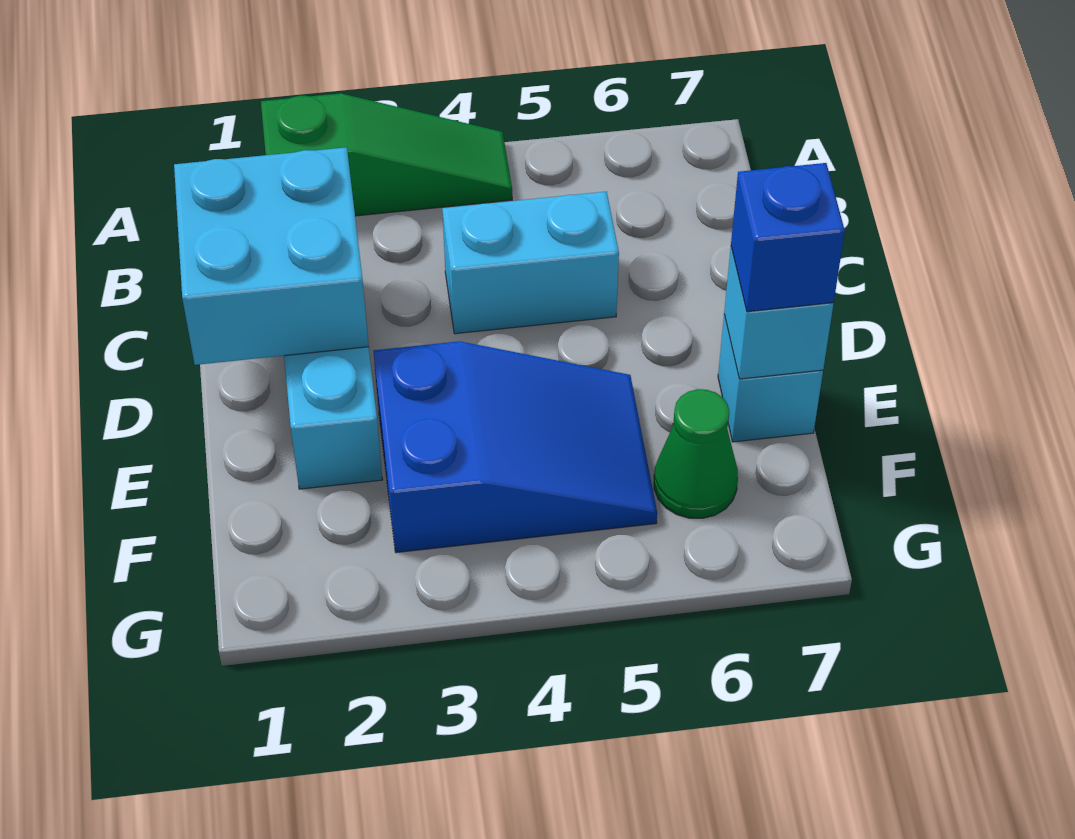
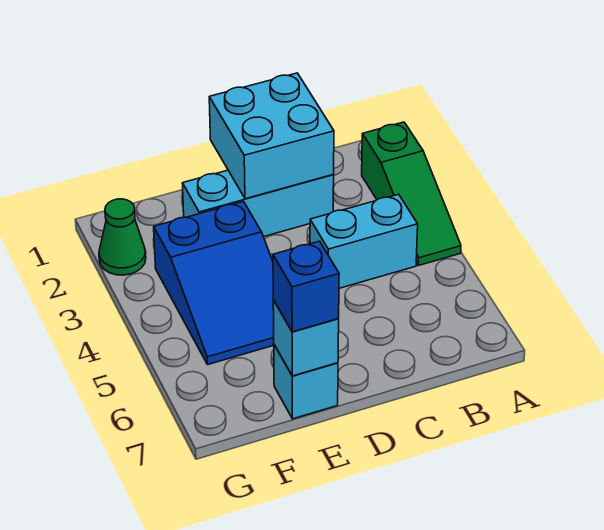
cyan 1x2 brick [442,192,619,334] -> cyan 1x2 brick turned to [310,194,418,288]
green 1x1 cone [654,389,738,518] -> green 1x1 cone moved to [99,199,146,275]

